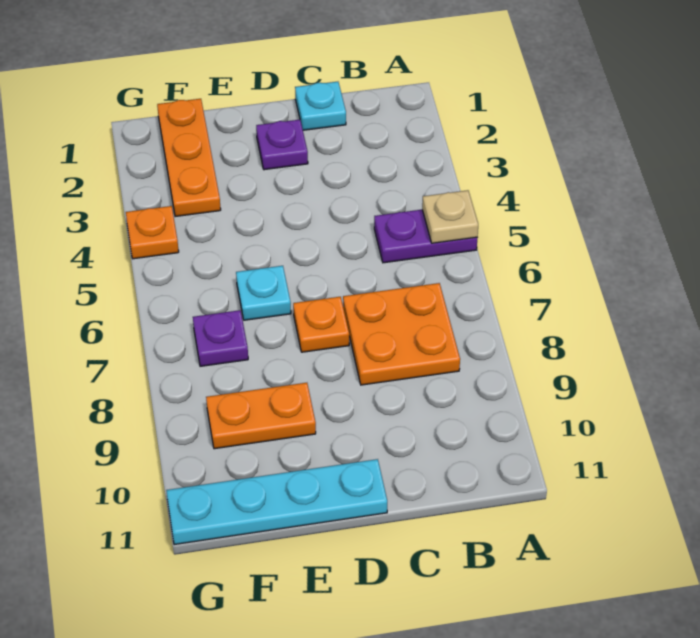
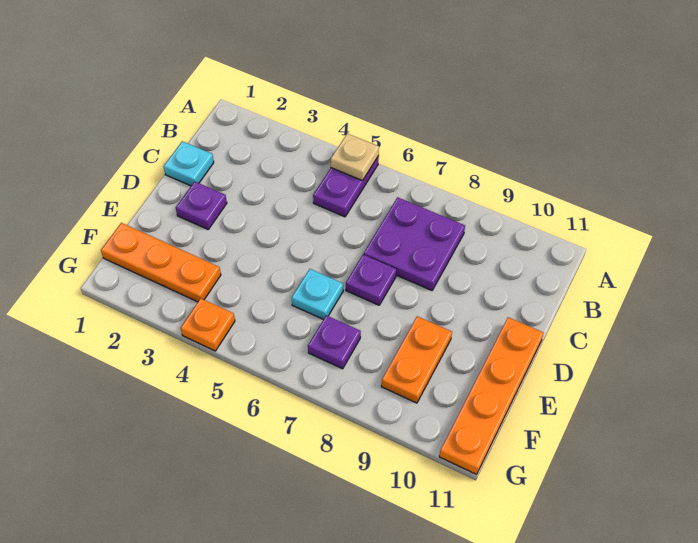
orange 2x2 plate [343,283,460,385] -> purple 2x2 plate [364,197,465,290]
orange 1x1 plate [293,297,349,352] -> purple 1x1 plate [346,254,396,305]
cyan 1x4 plate [166,459,387,545] -> orange 1x4 plate [439,317,544,474]

